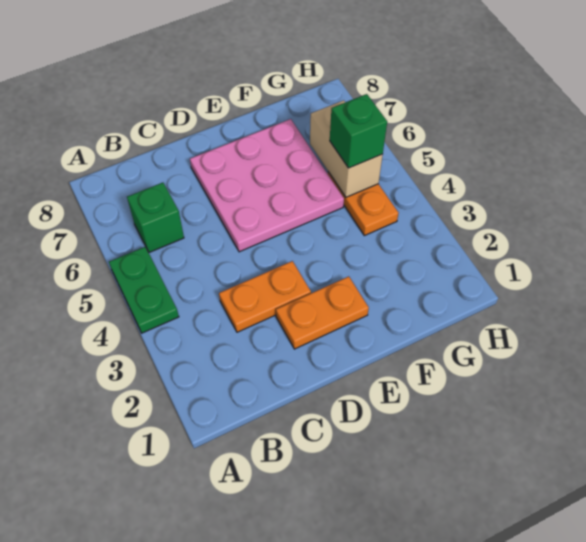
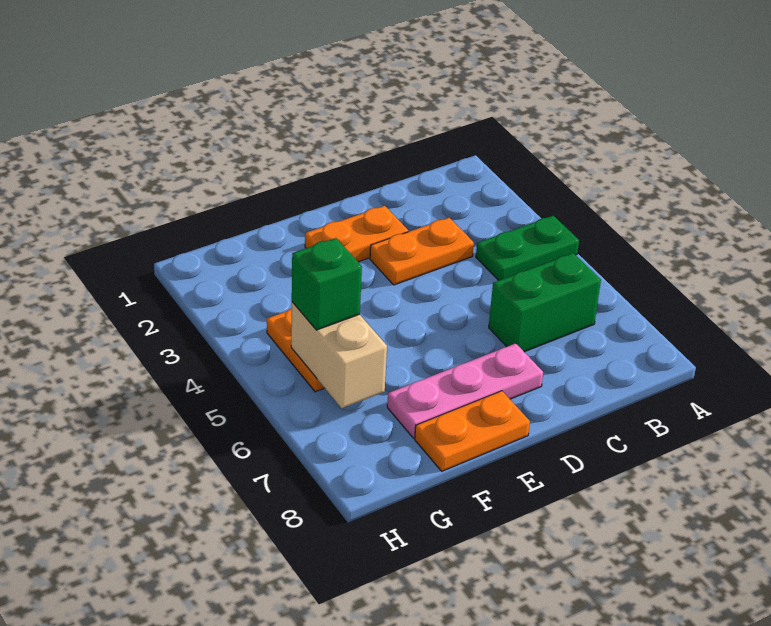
green 1x2 plate [109,247,179,333] -> green 1x2 plate turned to [476,216,579,280]
green 1x1 brick [127,183,184,252] -> green 1x2 brick [489,253,601,352]
pink 3x3 plate [190,119,344,252] -> pink 1x3 plate [387,343,543,438]
none -> orange 1x2 plate [415,391,530,471]

